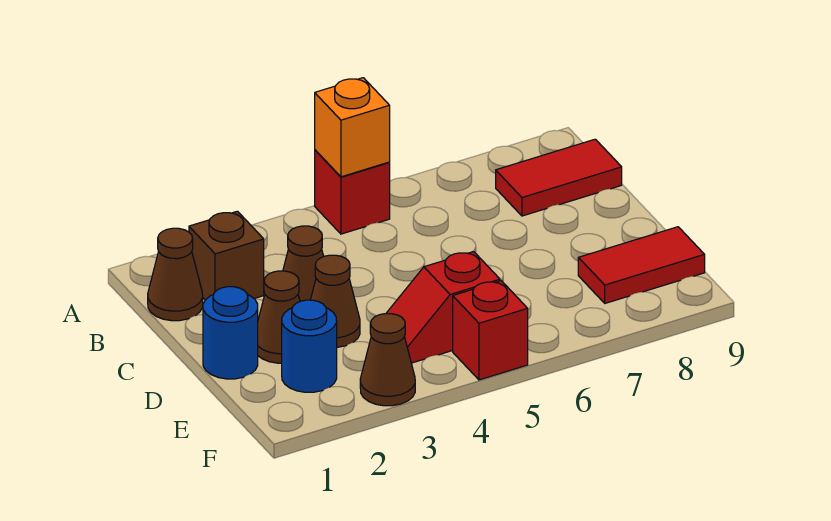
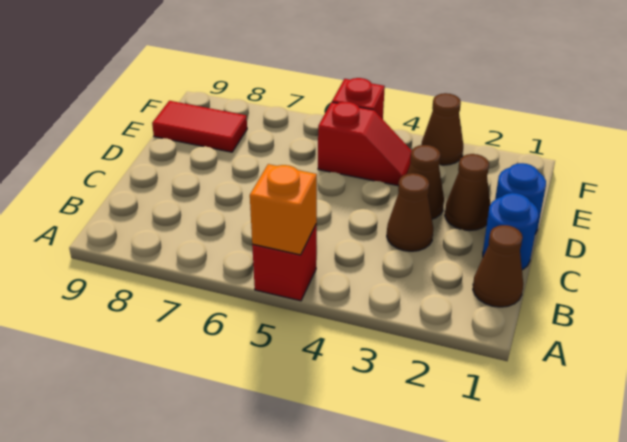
brown 1x1 brick [189,211,264,300] -> none
red 1x2 tile [496,139,622,216] -> none
blue 1x1 round brick [282,300,337,392] -> blue 1x1 round brick moved to [483,193,538,270]

